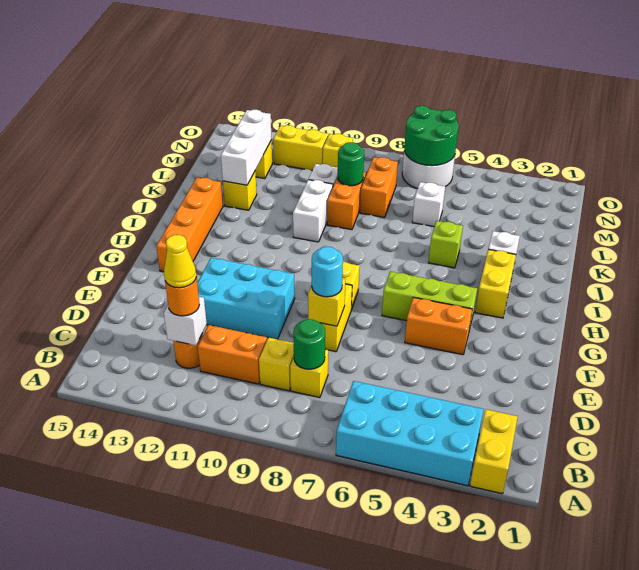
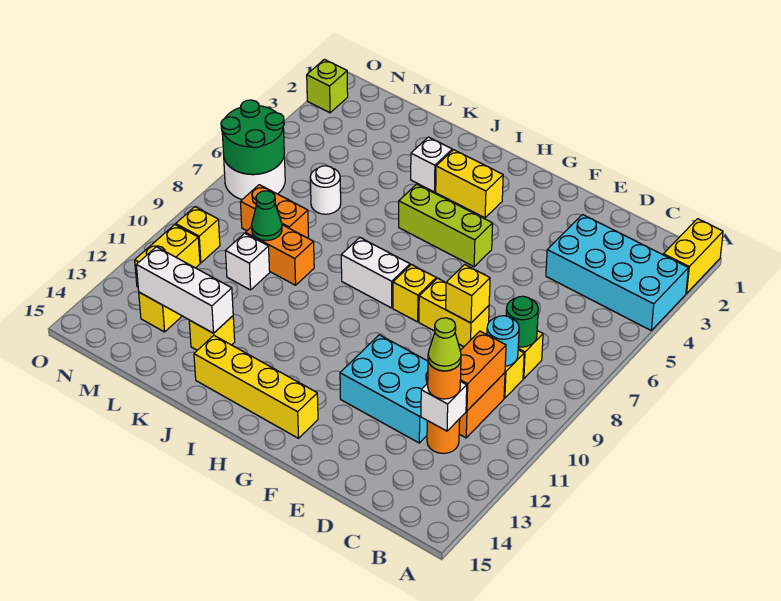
yellow 1x2 brick [470,409,518,494] -> yellow 1x2 brick turned to [663,219,723,293]
cyan 2x4 brick [336,381,484,486] -> cyan 2x4 brick turned to [546,215,688,330]
yellow 1x1 cone [164,235,196,288] -> lime 1x1 cone [428,318,461,371]
cyan 1x1 round brick [312,247,343,297] -> cyan 1x1 round brick moved to [487,316,519,366]
cyan 2x3 brick [197,258,295,339] -> cyan 2x3 brick turned to [340,335,428,443]
orange 1x2 brick [405,297,472,355] -> orange 1x2 brick moved to [460,331,506,411]
lime 1x3 brick [382,271,477,330] -> lime 1x3 brick turned to [399,184,493,267]
orange 1x4 brick [156,177,223,272] -> yellow 1x4 brick [194,336,318,438]
lime 1x1 brick [428,221,463,268] -> lime 1x1 brick moved to [307,59,348,113]
white 1x2 brick [293,180,333,242] -> white 1x2 brick moved to [341,238,410,308]
white 1x1 brick [412,182,445,227] -> white 1x1 round brick [310,166,341,214]
green 1x1 round brick [338,142,364,186] -> green 1x1 cone [251,191,282,240]

